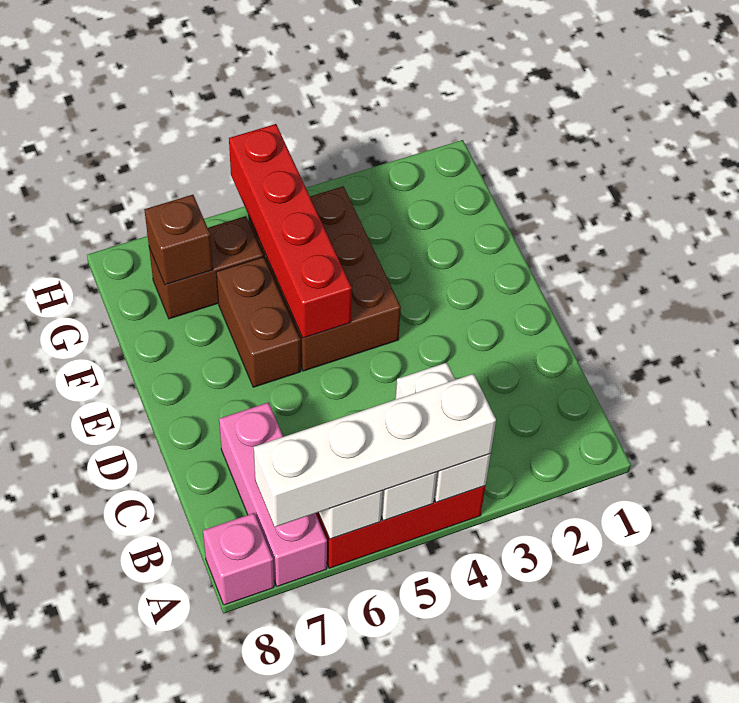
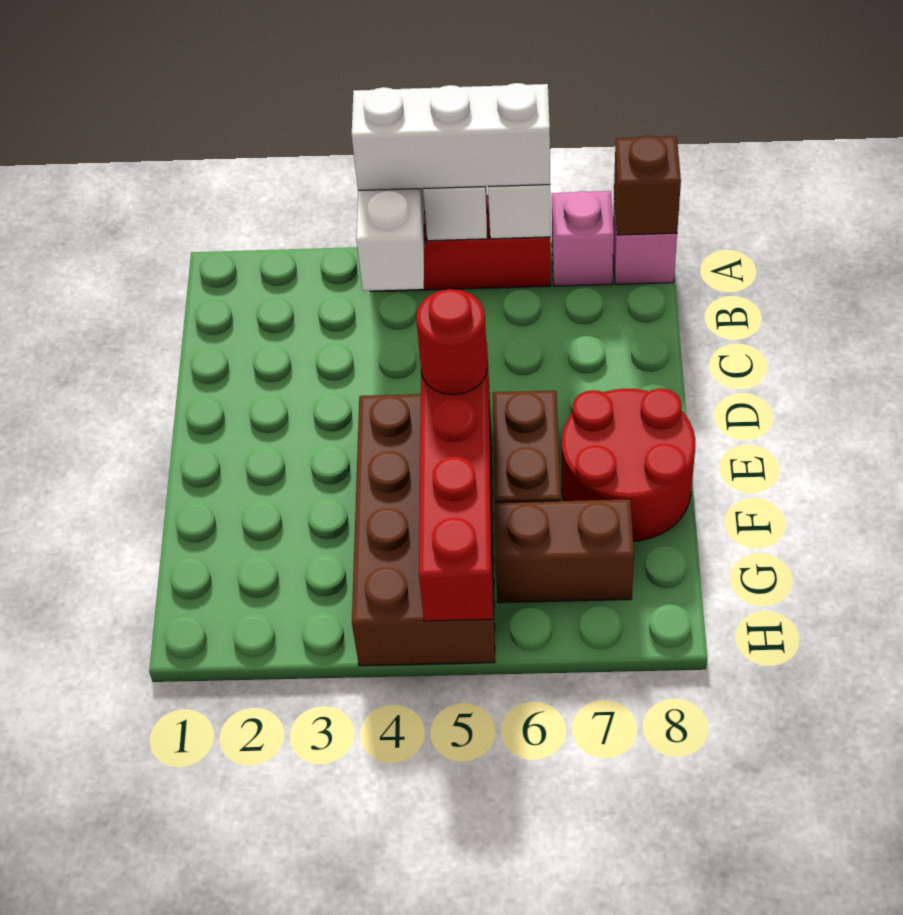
white 1x4 brick [254,374,496,527] -> white 1x3 brick [352,83,550,190]
pink 1x3 brick [219,402,327,586] -> pink 1x1 brick [552,191,614,286]
brown 2x3 brick [249,186,401,371] -> brown 2x4 brick [352,394,495,666]
none -> red 1x1 round brick [416,289,487,395]
none -> red 2x2 round brick [562,388,695,541]
brown 1x1 brick [144,195,213,285] -> brown 1x1 brick moved to [614,136,681,235]

